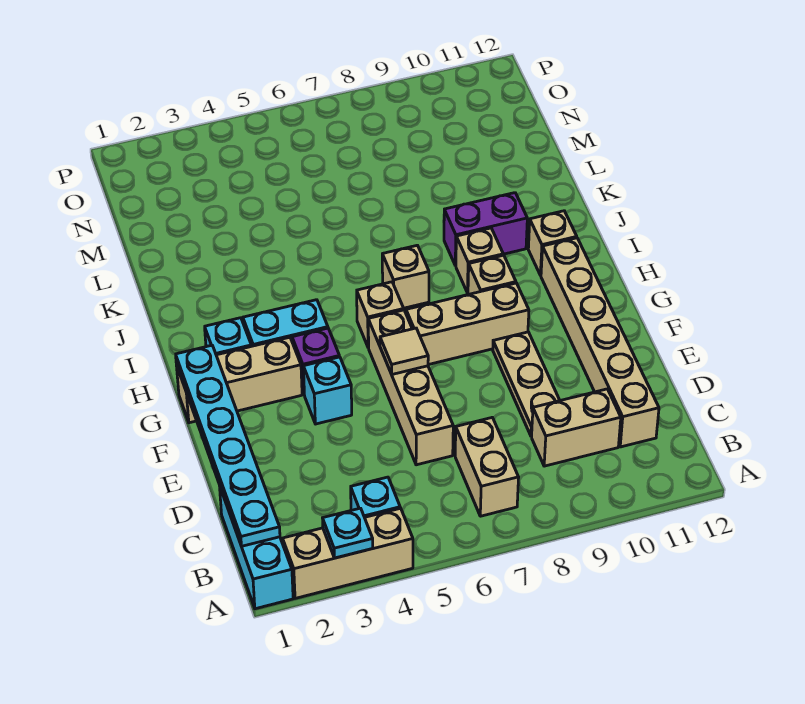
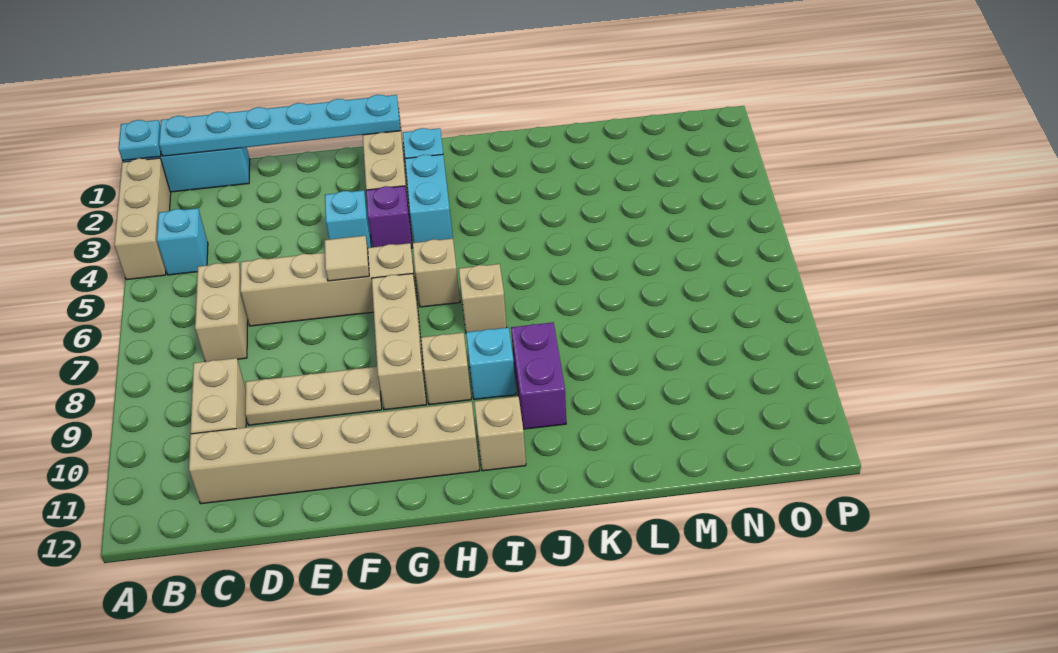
cyan 1x1 plate [323,508,373,558] -> cyan 1x1 plate moved to [118,120,161,161]
tan 1x2 brick [455,418,519,516] -> tan 1x2 brick turned to [195,262,248,362]
tan 1x1 brick [456,228,503,293] -> cyan 1x1 brick [466,327,516,399]

